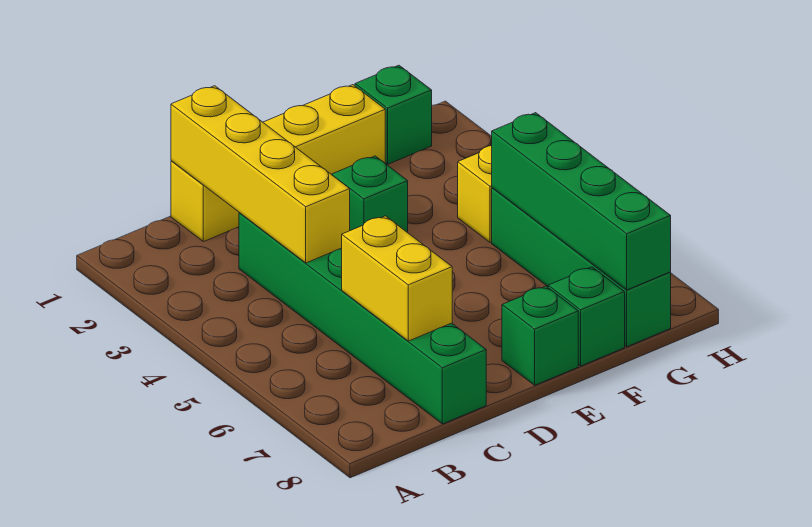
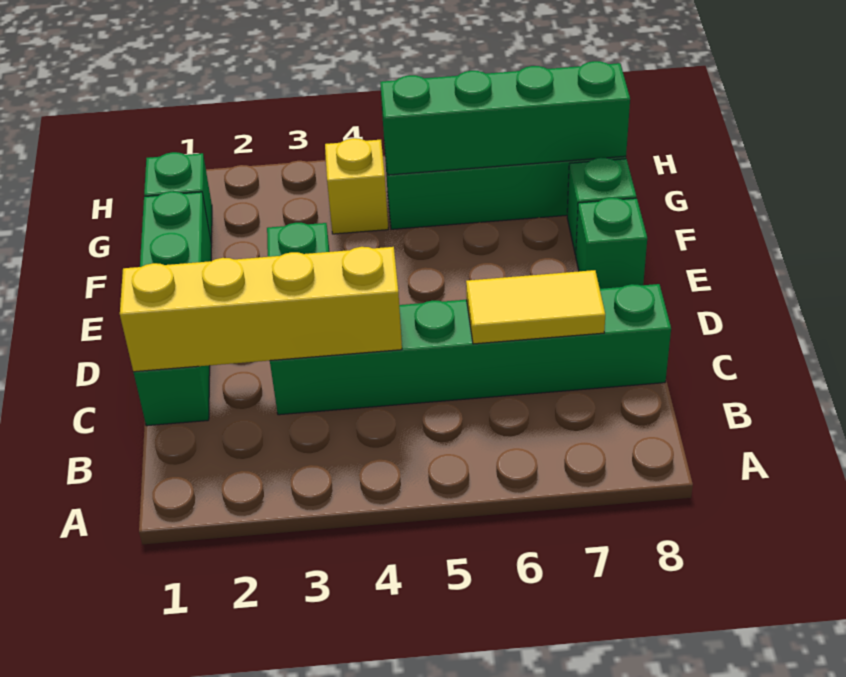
yellow 1x4 brick [171,85,385,242] -> green 1x4 brick [134,191,212,426]
yellow 1x2 brick [342,216,452,341] -> yellow 1x2 tile [466,270,605,344]

